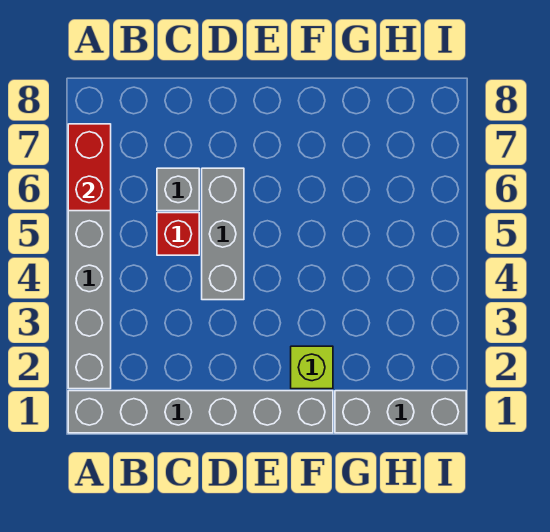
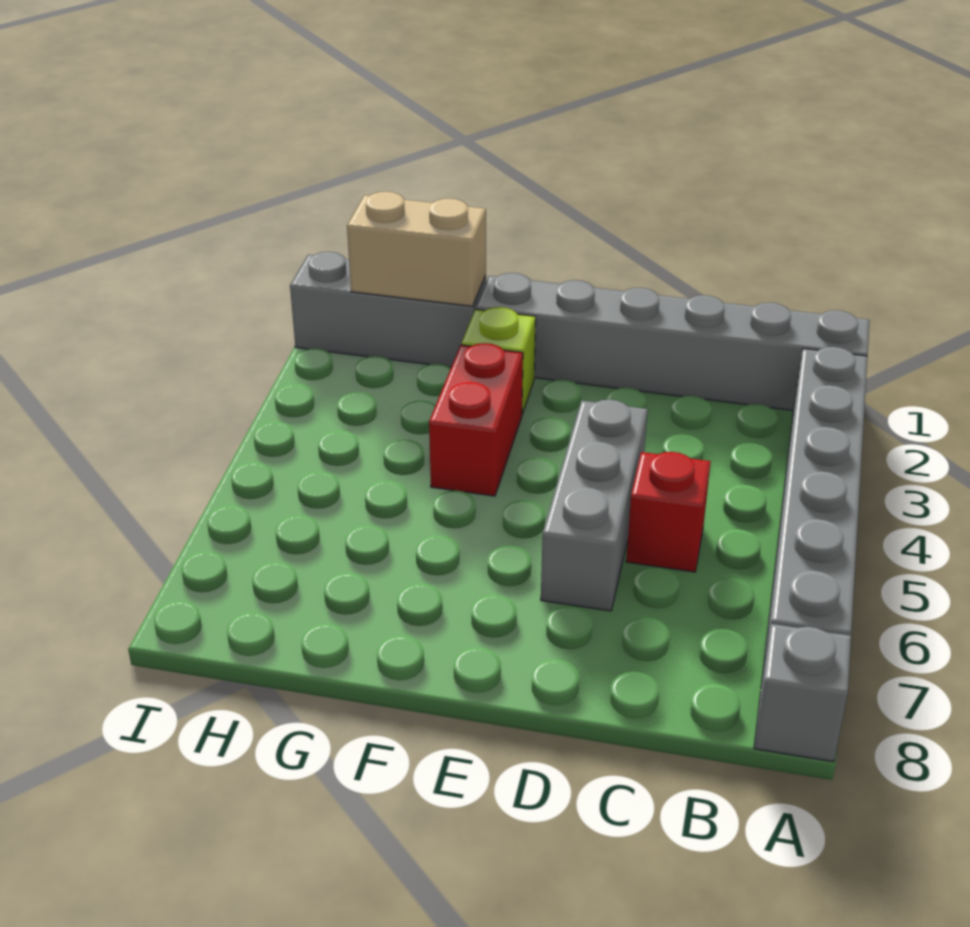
red 1x2 brick [68,124,111,211] -> red 1x2 brick moved to [429,343,523,496]
grey 1x1 brick [157,168,199,211] -> grey 1x1 brick moved to [754,624,851,762]
none -> tan 1x2 brick [347,192,486,306]

